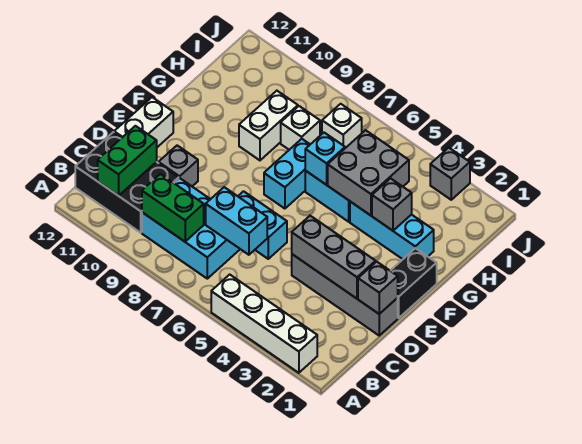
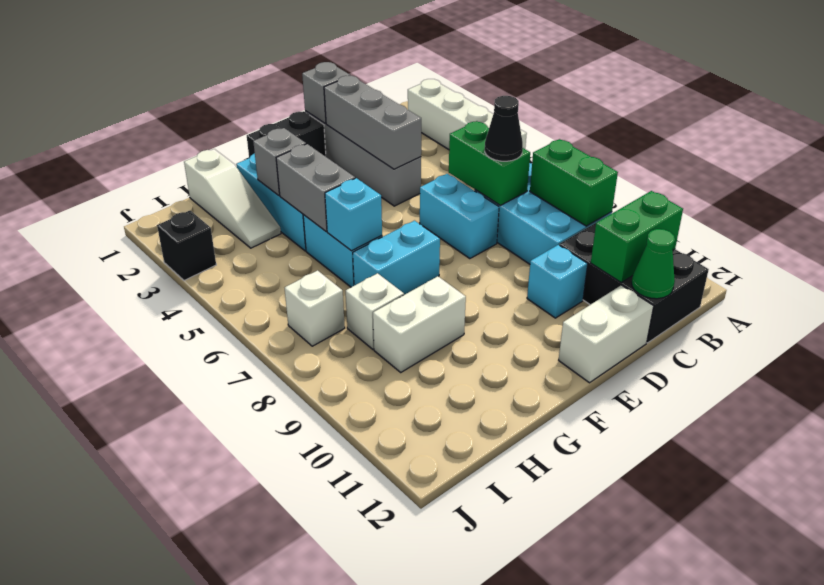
cyan 1x2 brick [206,187,267,255] -> green 1x2 brick [449,121,530,205]
none -> black 1x1 cone [485,96,523,161]
none -> green 1x1 cone [632,229,675,299]
grey 1x1 brick [159,146,198,186] -> cyan 1x1 brick [527,245,587,318]
grey 2x2 brick [328,130,409,215] -> grey 1x2 brick [276,144,355,231]
none -> white 1x3 slope [184,149,281,248]
grey 1x1 brick [430,148,470,200] -> black 1x1 brick [157,211,216,280]

